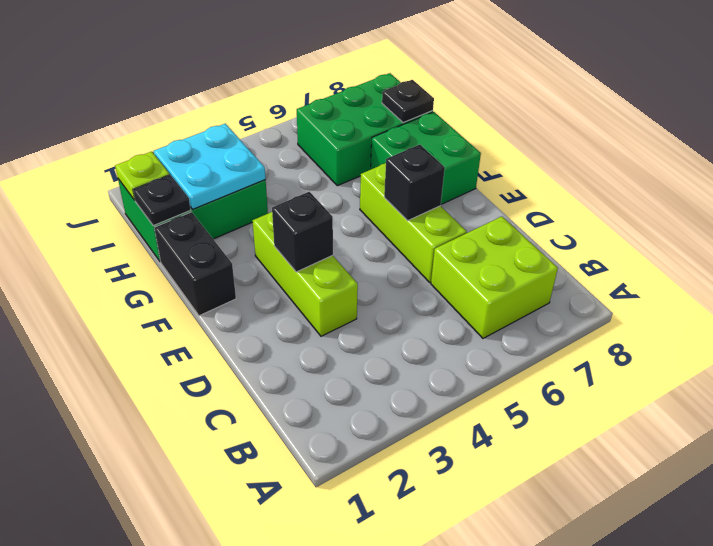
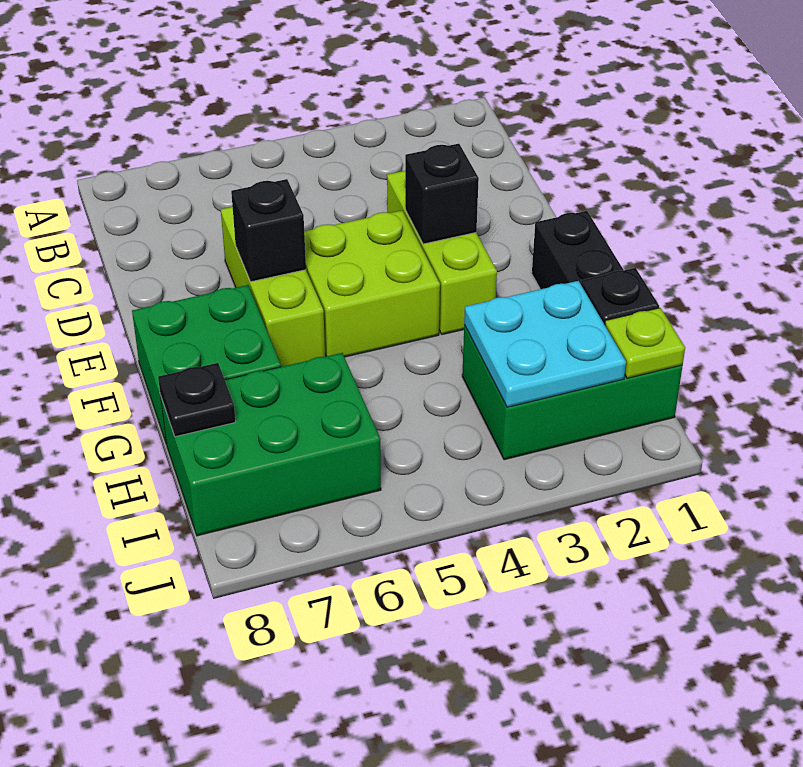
lime 2x2 brick [431,217,558,338] -> lime 2x2 brick moved to [304,210,440,357]

